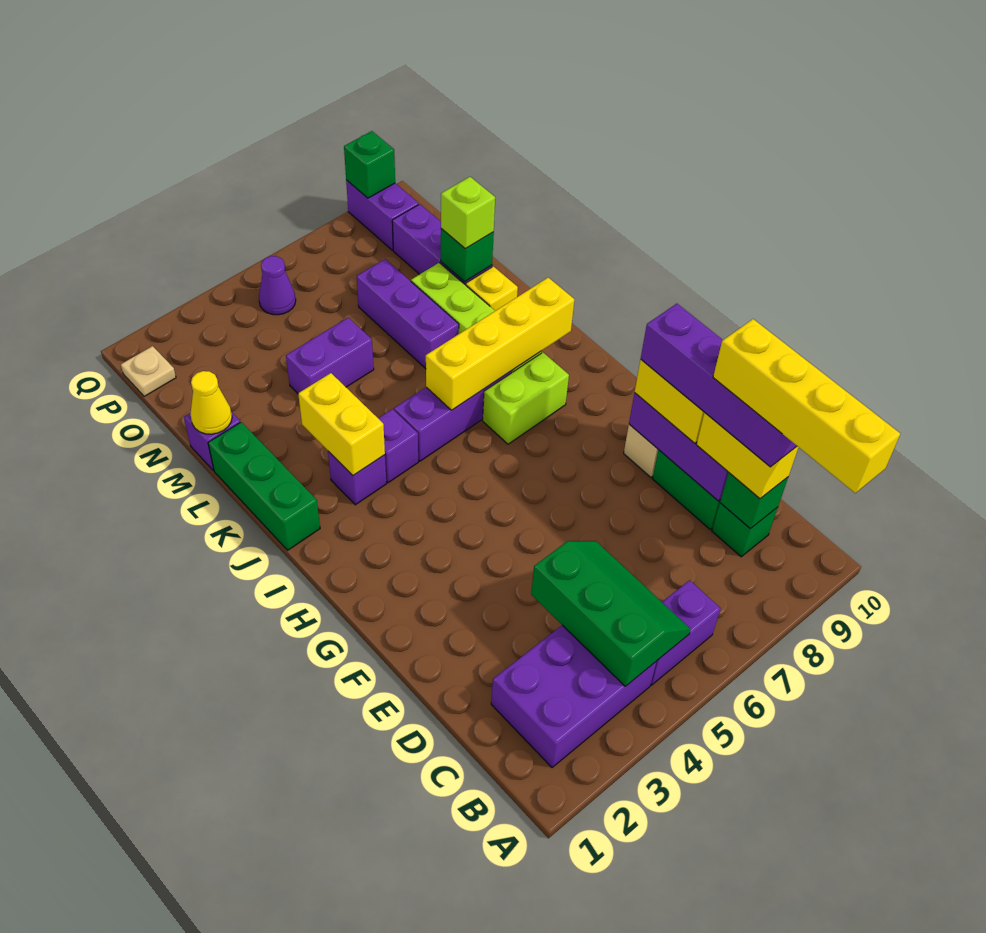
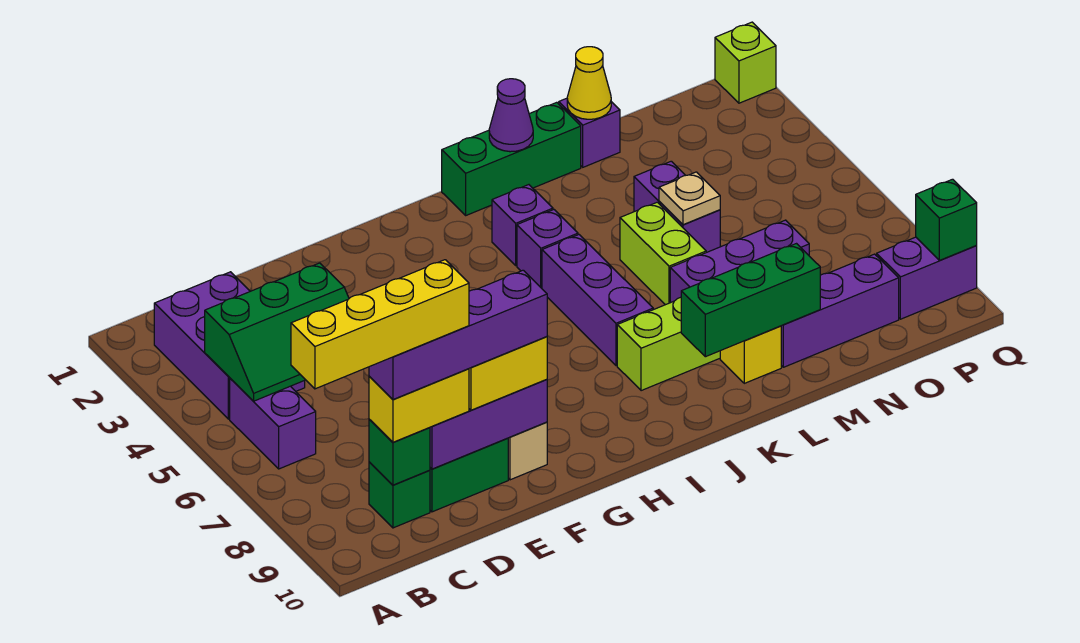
lime 1x2 brick [483,352,569,444] -> lime 1x2 brick moved to [620,202,706,305]
yellow 1x2 brick [298,373,385,475] -> none
yellow 1x4 brick [426,278,574,410] -> none
green 1x1 brick [441,229,494,282] -> green 1x3 brick [681,244,820,357]
lime 1x1 brick [441,177,495,249] -> lime 1x1 brick moved to [715,22,776,103]
tan 1x1 plate [121,346,176,396] -> tan 1x1 plate moved to [659,172,720,225]
purple 1x1 cone [259,256,296,315] -> purple 1x1 cone moved to [489,79,533,152]

